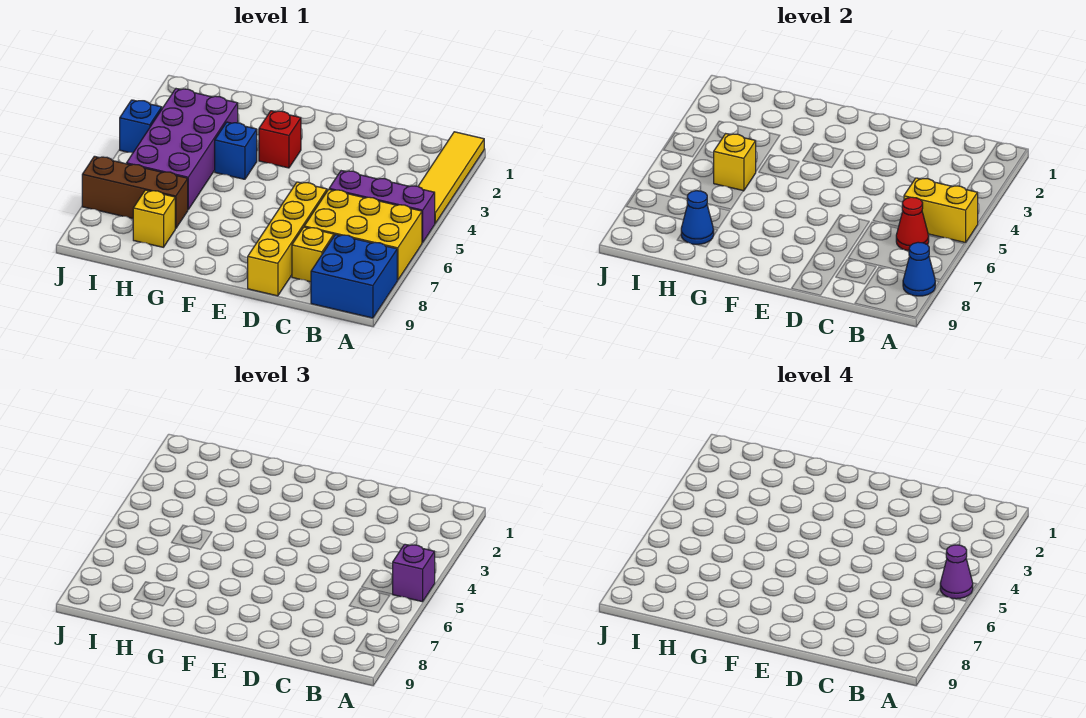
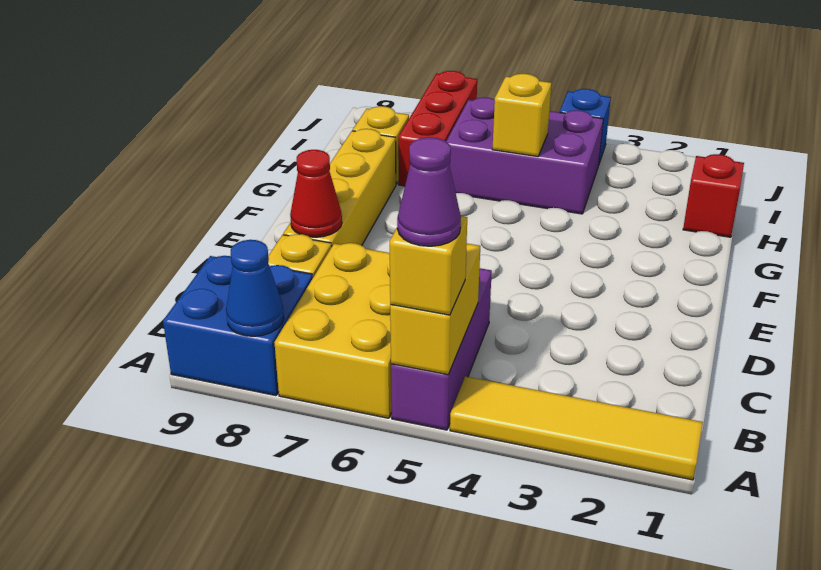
purple 1x1 brick [393,544,435,602] -> yellow 1x1 brick [390,216,467,315]
red 1x1 cone [896,197,929,251] -> red 1x1 cone moved to [290,150,342,237]
yellow 1x4 brick [248,182,327,296] -> yellow 1x4 brick turned to [283,129,396,246]
red 1x1 brick [259,111,301,168] -> red 1x1 brick moved to [683,154,744,237]
blue 1x1 brick [215,122,257,179] -> none
purple 2x4 brick [127,89,238,209] -> purple 2x3 brick [446,97,603,214]
brown 1x3 brick [82,156,188,229] -> red 1x3 brick [398,71,477,186]
blue 1x1 cone [681,191,714,245] -> none

